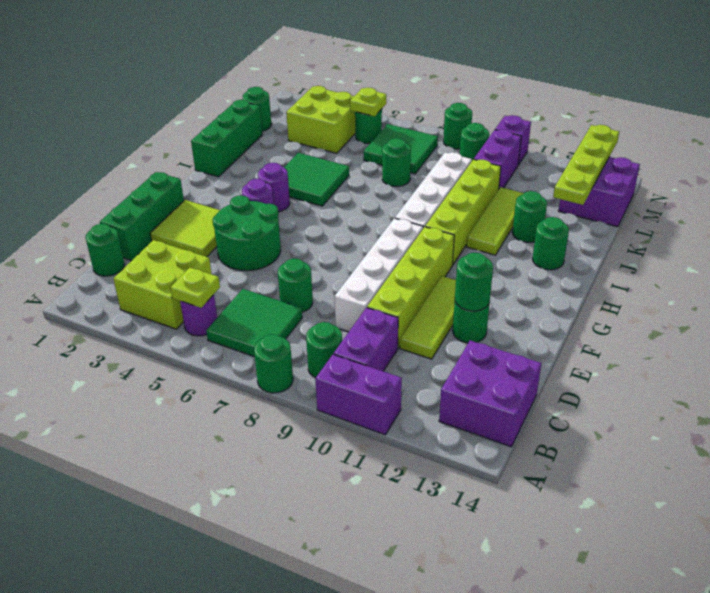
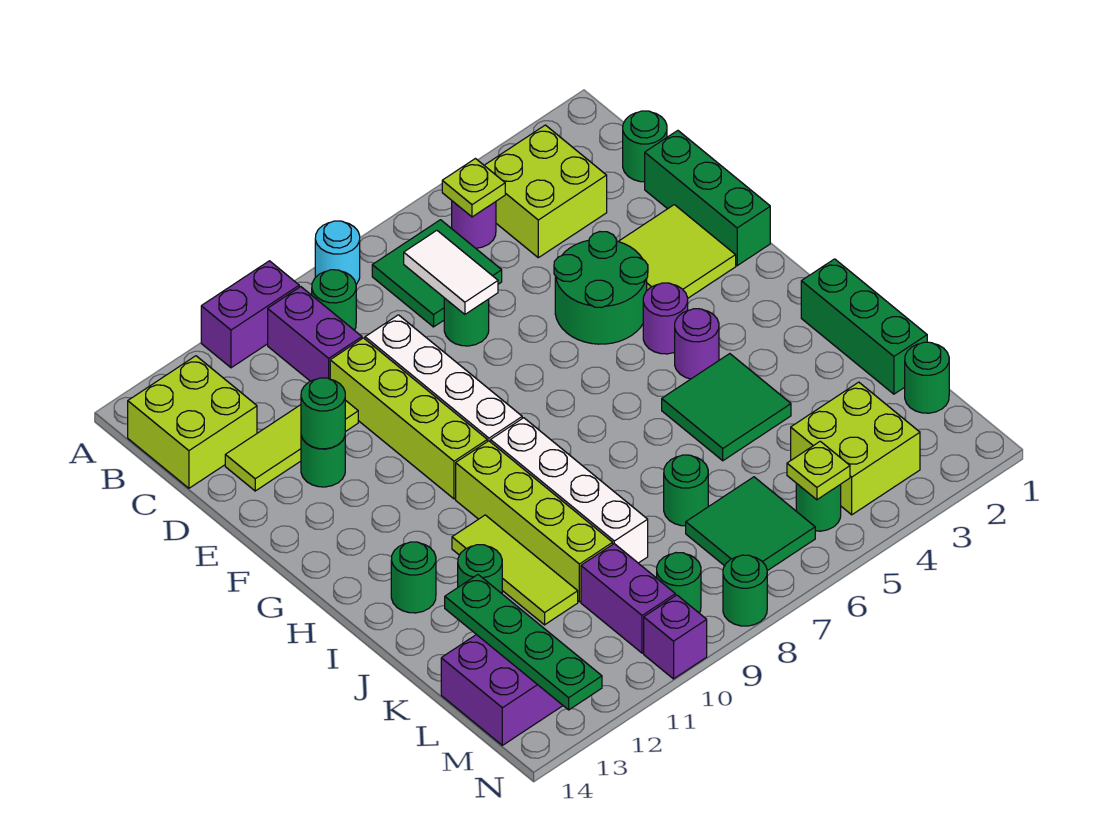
green 1x1 round brick [254,334,293,393] -> cyan 1x1 round brick [315,221,360,284]
purple 2x2 brick [439,341,541,447] -> lime 2x2 brick [128,356,257,488]
none -> white 1x2 tile [404,231,498,314]
lime 1x3 tile [400,276,456,359] -> lime 1x3 tile turned to [225,400,358,491]
lime 1x4 plate [553,125,619,205] -> green 1x4 plate [445,575,602,710]

